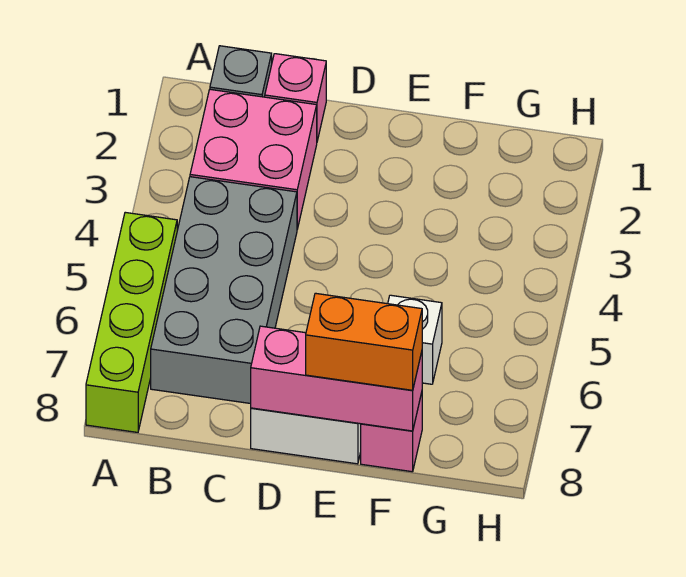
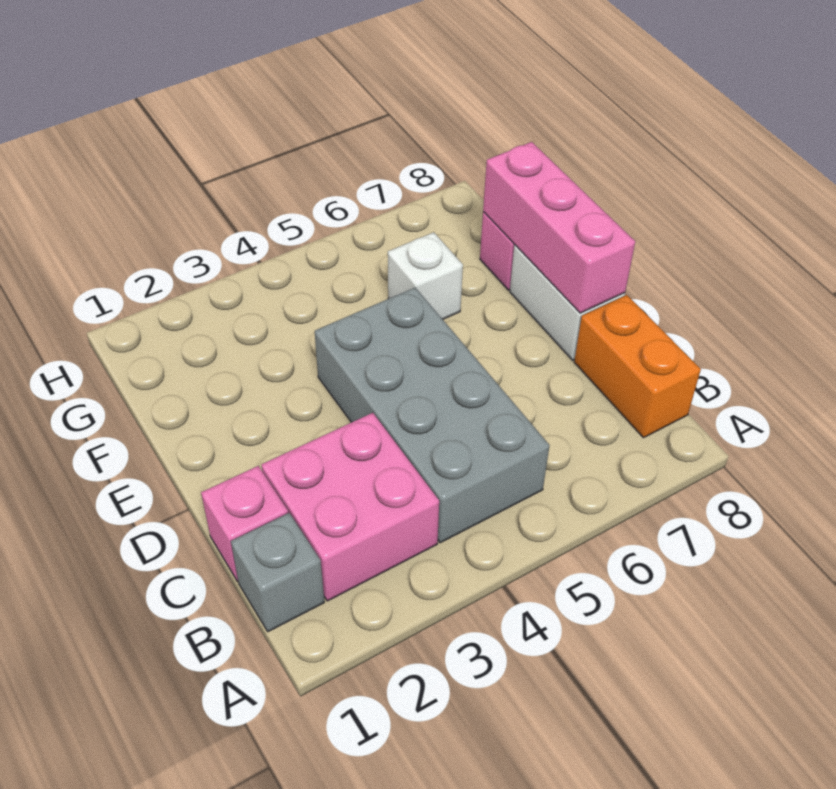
lime 1x4 brick [86,212,177,432] -> none
grey 2x4 brick [151,177,297,404] -> grey 2x4 brick turned to [315,288,550,543]
orange 1x2 brick [306,293,422,390] -> orange 1x2 brick moved to [574,295,701,438]

